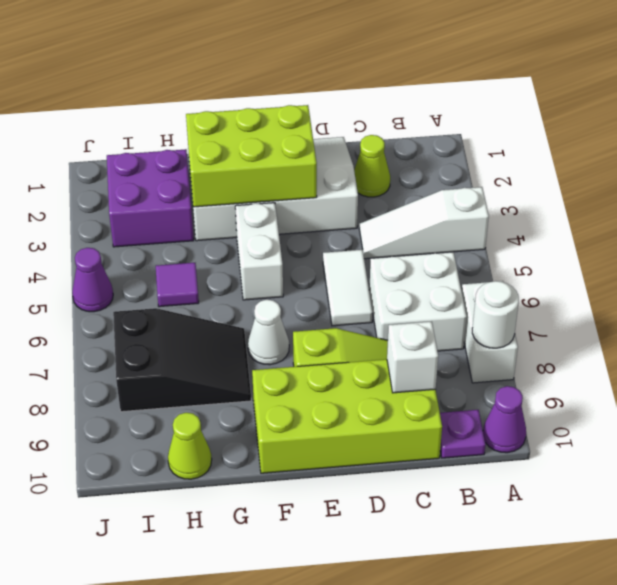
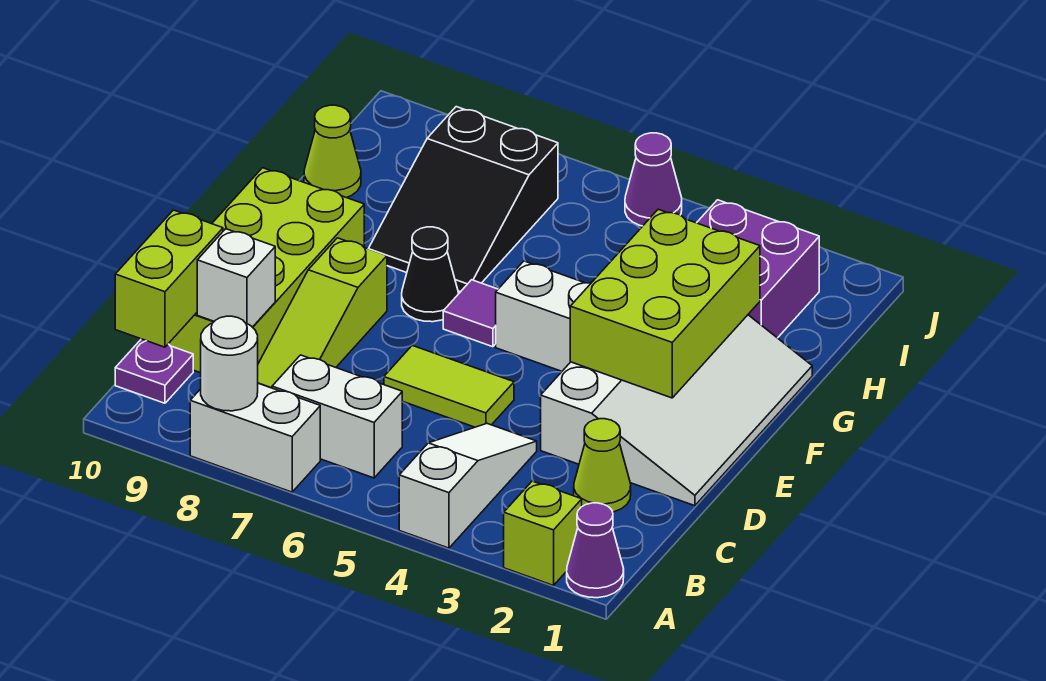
none -> lime 1x1 brick [504,481,582,585]
purple 1x1 cone [483,386,526,453] -> purple 1x1 cone moved to [567,503,624,598]
white 2x2 brick [369,252,467,351] -> white 1x2 brick [272,355,402,478]
none -> lime 1x2 brick [115,210,223,347]
white 1x2 tile [323,250,373,326] -> lime 1x2 tile [384,345,514,427]
white 1x1 cone [248,300,289,365] -> black 1x1 cone [402,227,458,322]
purple 1x1 tile [156,263,199,307] -> purple 1x1 tile moved to [443,280,498,347]

